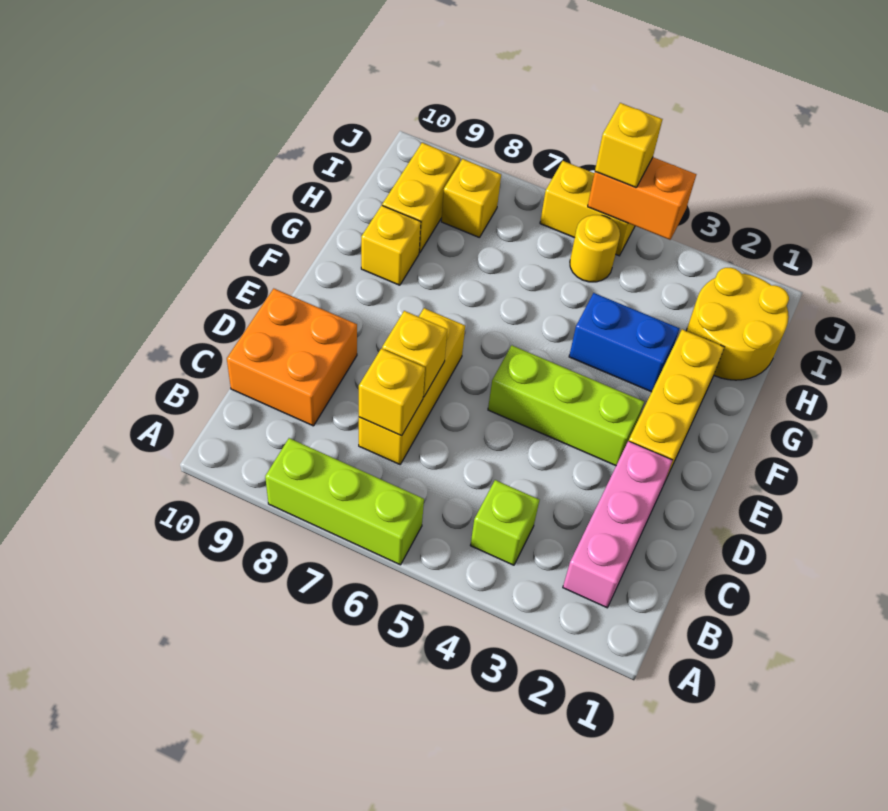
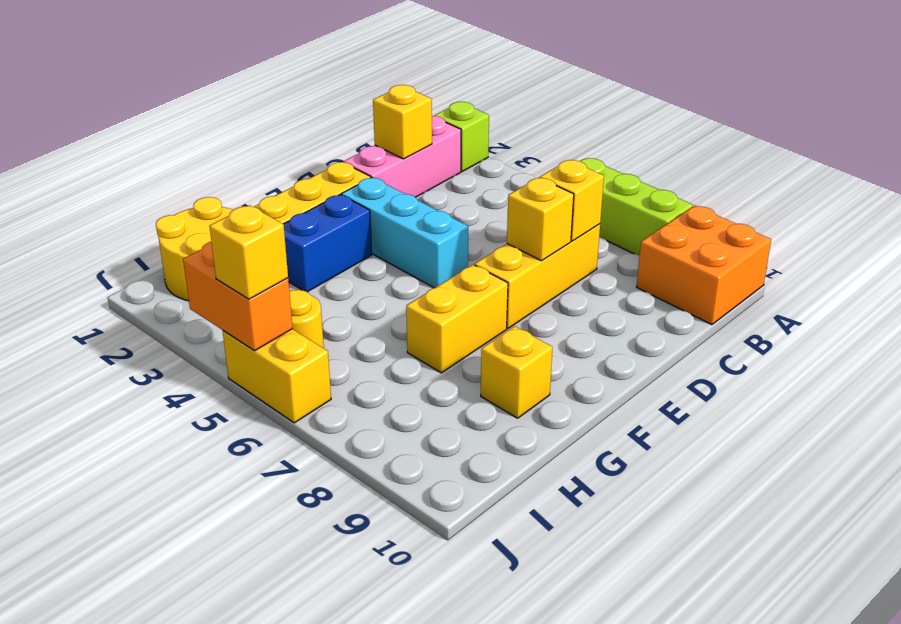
lime 1x1 brick [470,480,539,565] -> lime 1x1 brick moved to [434,102,489,171]
orange 2x2 brick [227,289,357,426] -> orange 2x2 brick moved to [637,206,771,325]
lime 1x3 brick [488,345,644,466] -> cyan 1x3 brick [342,178,469,288]
blue 1x2 brick [569,293,680,392] -> blue 1x2 brick turned to [284,195,372,292]
yellow 1x2 brick [382,143,460,253] -> yellow 1x2 brick moved to [406,265,508,373]
yellow 1x1 brick [441,159,501,238] -> yellow 1x1 brick moved to [373,85,432,159]

